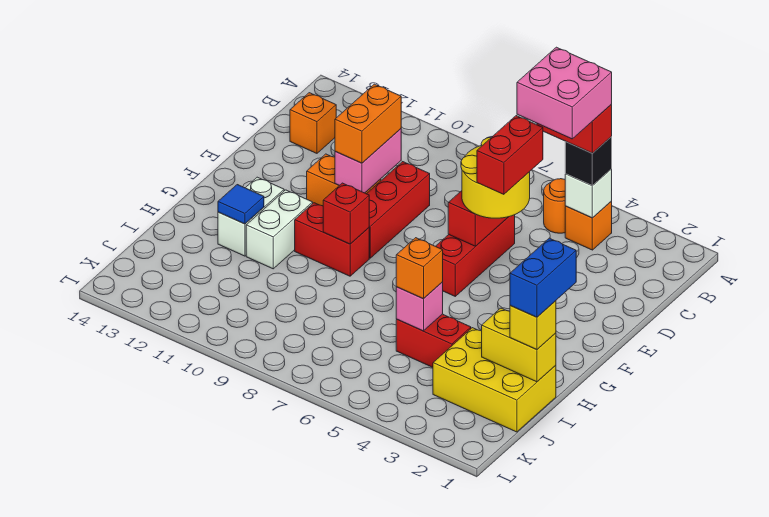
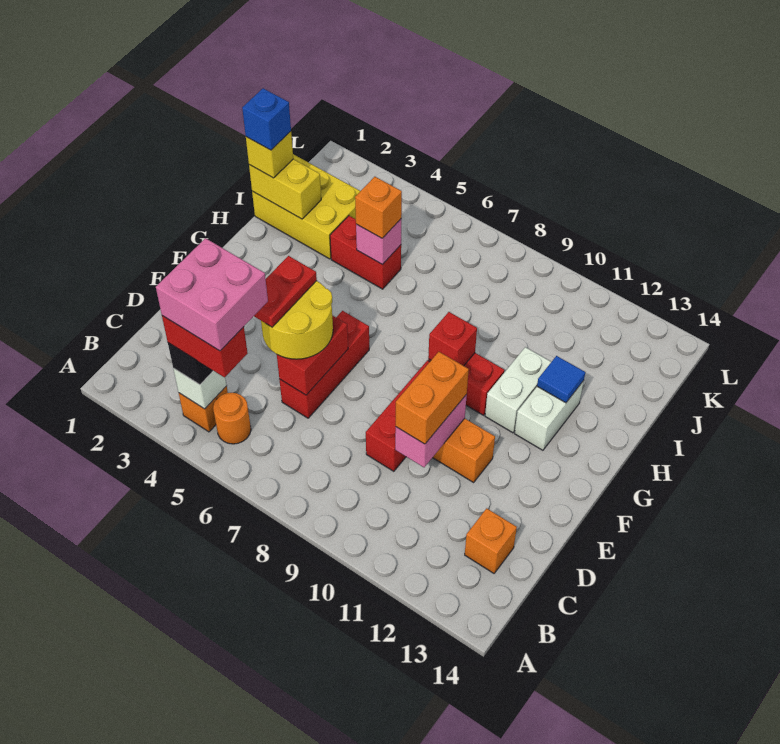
red 1x2 brick [477,116,543,194] -> red 1x2 plate [254,256,317,327]
blue 1x2 brick [510,238,576,317] -> blue 1x1 brick [242,88,291,150]

